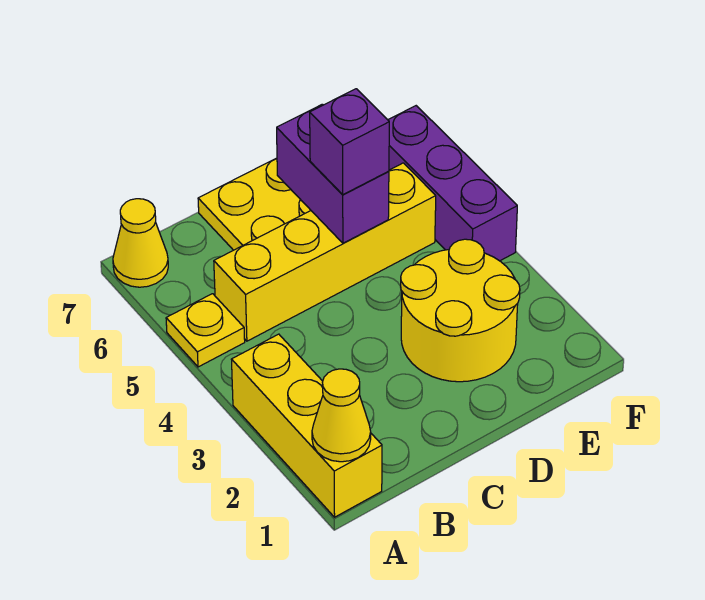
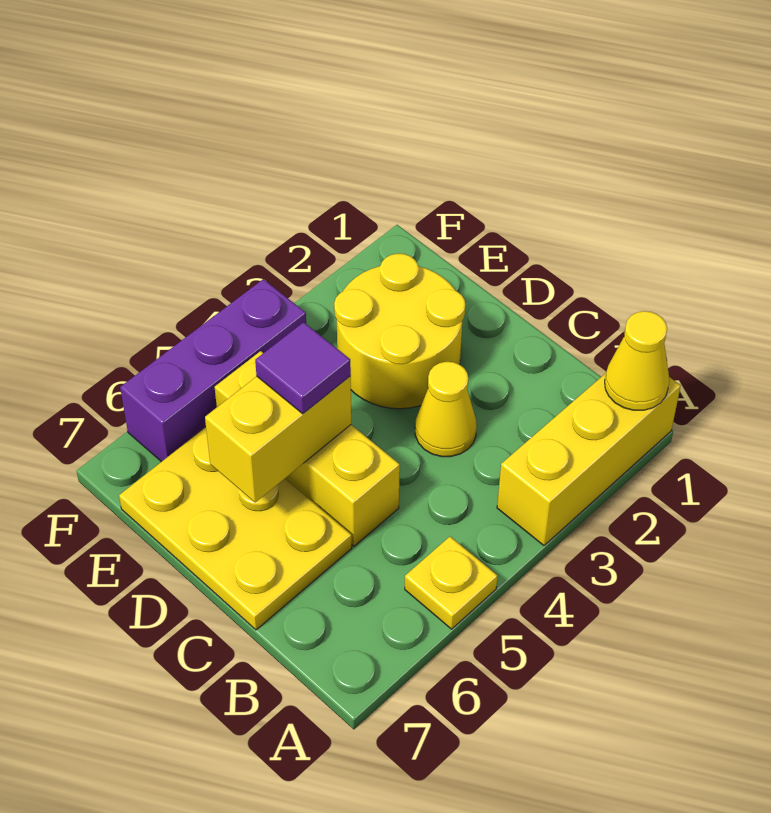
yellow 1x1 cone [113,199,168,287] -> yellow 1x1 cone moved to [415,362,477,457]
yellow 1x4 brick [214,163,436,341] -> yellow 1x3 brick [215,351,400,546]
purple 1x2 brick [277,104,389,243] -> yellow 1x2 brick [205,376,351,502]
purple 1x1 brick [310,89,389,195] -> purple 1x1 tile [255,322,351,414]

